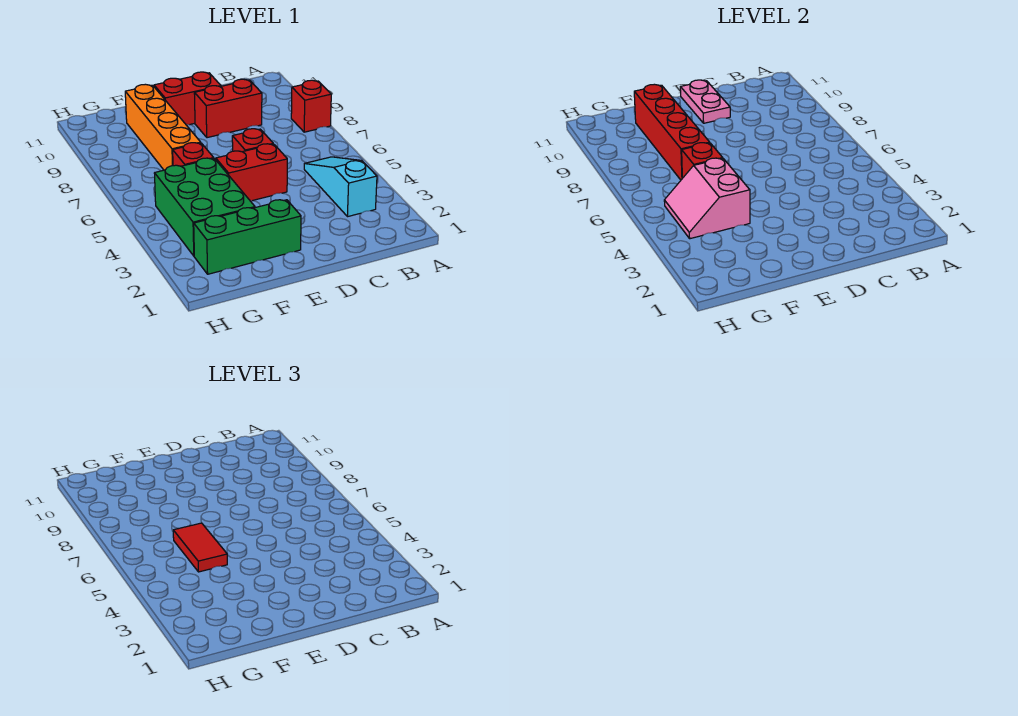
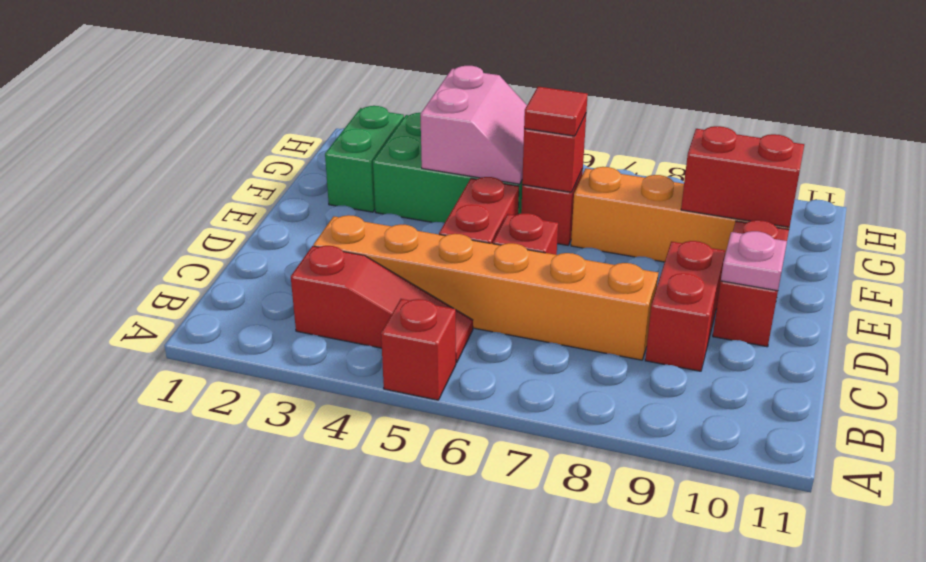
red 1x1 brick [291,80,331,132] -> red 1x1 brick moved to [381,299,456,400]
cyan 1x3 slope [304,157,377,217] -> red 1x3 slope [291,246,473,363]
none -> orange 1x6 brick [313,215,658,360]
pink 1x2 plate [680,80,730,123] -> pink 1x1 plate [721,231,787,291]
green 1x3 brick [194,200,301,274] -> green 1x2 brick [325,106,404,212]
pink 2x2 slope [664,158,750,239] -> pink 2x2 slope turned to [420,66,527,184]
red 1x2 tile [173,523,227,572] -> red 1x1 tile [524,87,588,136]
red 1x4 brick [634,84,710,180] -> red 1x2 brick [681,126,804,227]

